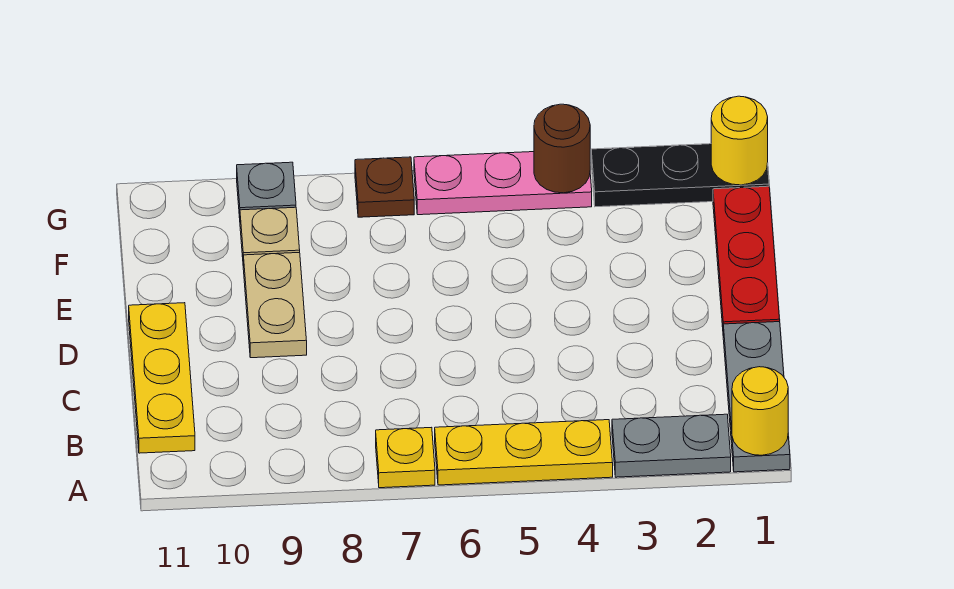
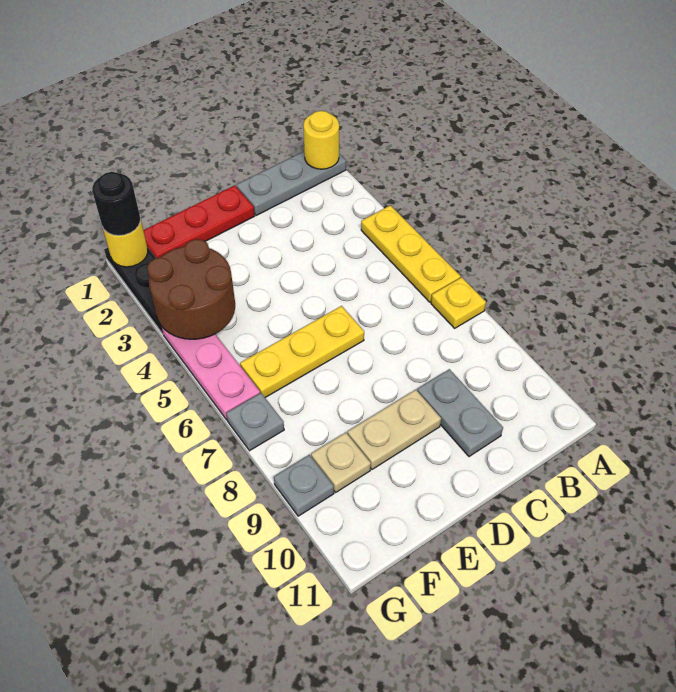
grey 1x2 plate [612,414,731,477] -> grey 1x2 plate moved to [417,369,503,457]
yellow 1x3 plate [129,303,195,453] -> yellow 1x3 plate moved to [240,306,364,398]
none -> black 1x1 round brick [92,172,140,236]
brown 1x1 round brick [534,104,590,193] -> brown 2x2 round brick [147,239,235,339]
brown 1x1 plate [355,157,414,217] -> grey 1x1 plate [226,393,284,451]

